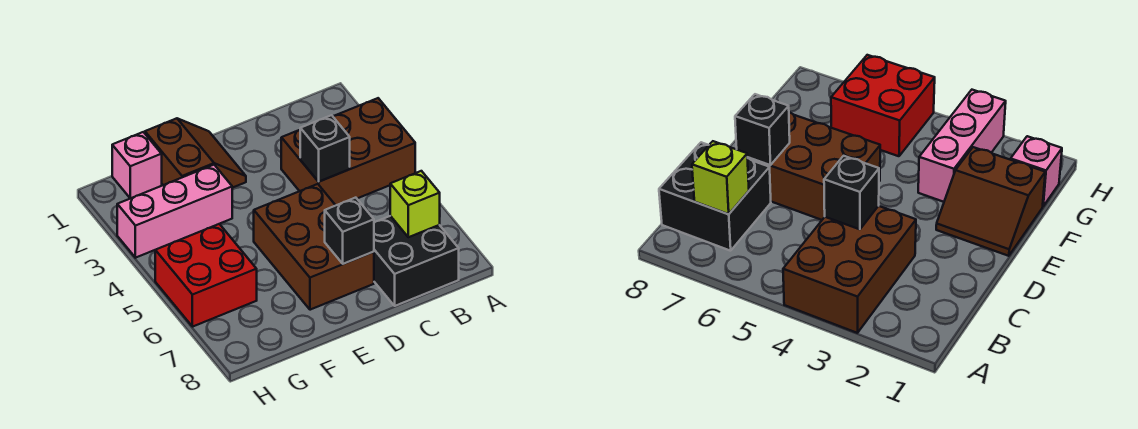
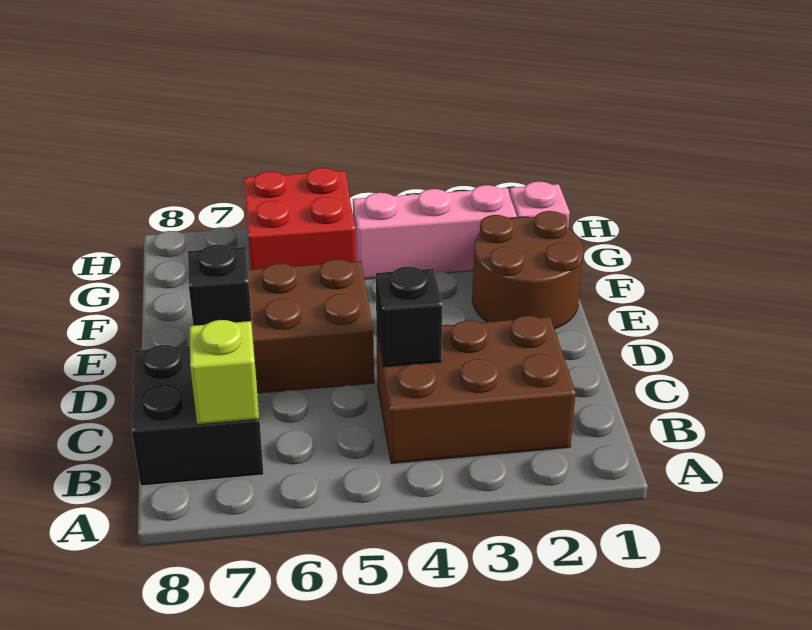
brown 2x3 brick [281,98,415,205] -> brown 2x3 brick turned to [377,316,576,463]
brown 2x2 slope [145,118,246,188] -> brown 2x2 round brick [472,211,583,329]
pink 1x3 brick [117,165,232,258] -> pink 1x3 brick turned to [353,185,517,279]

